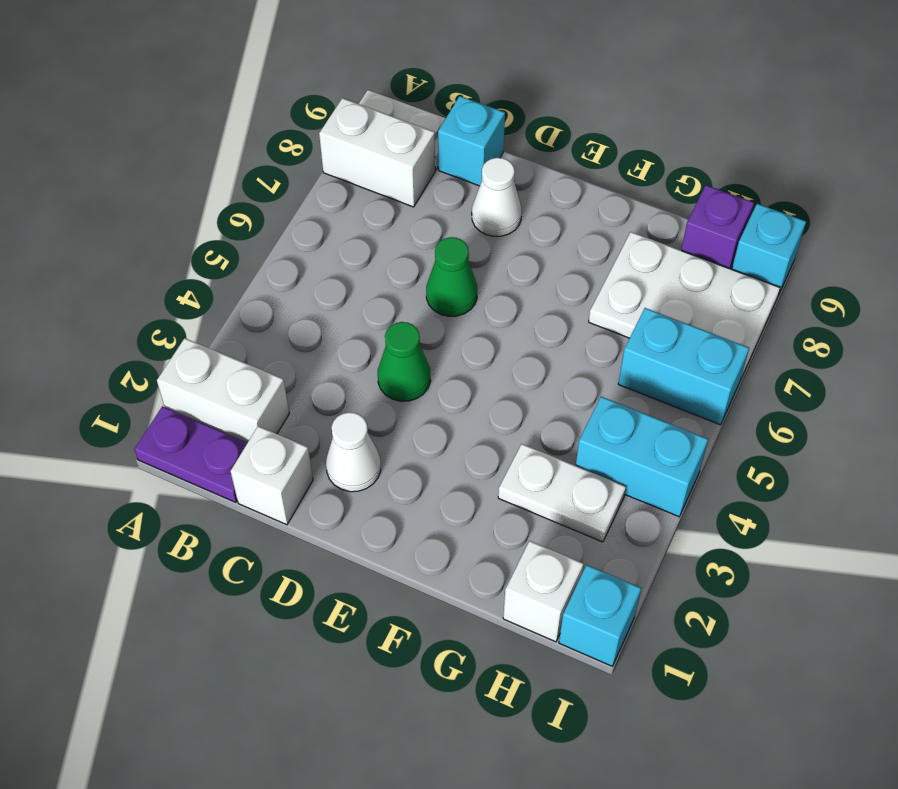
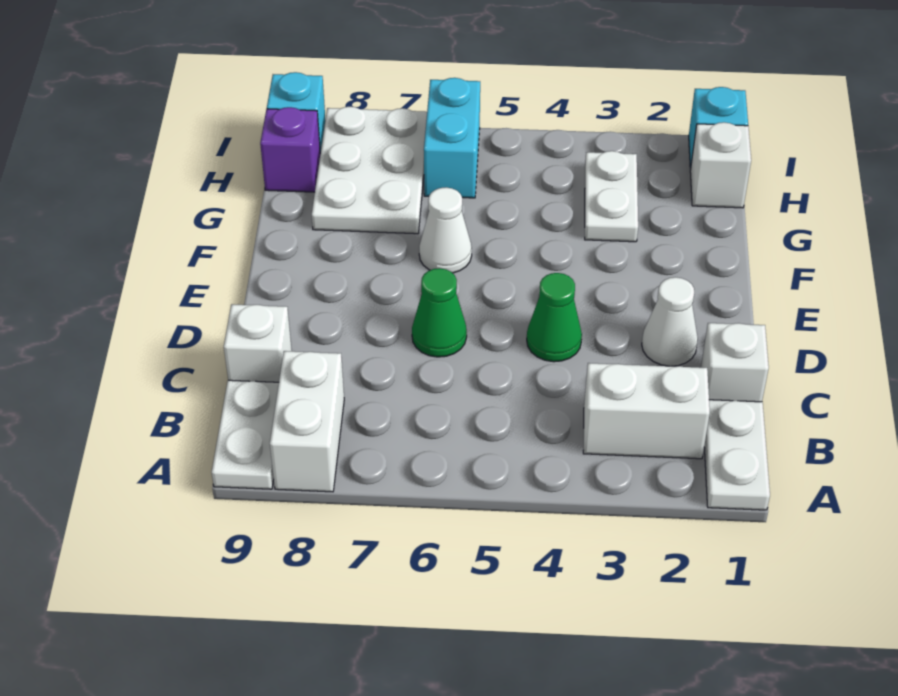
purple 1x2 plate [134,406,248,502] -> white 1x2 plate [704,400,770,510]
white 1x2 brick [157,338,289,442] -> white 1x2 brick turned to [583,363,710,459]
cyan 1x1 brick [438,96,505,186] -> white 1x1 brick [224,304,292,382]
white 1x1 cone [472,158,522,236] -> white 1x1 cone moved to [419,187,472,273]
cyan 1x2 brick [576,397,708,517] -> none

